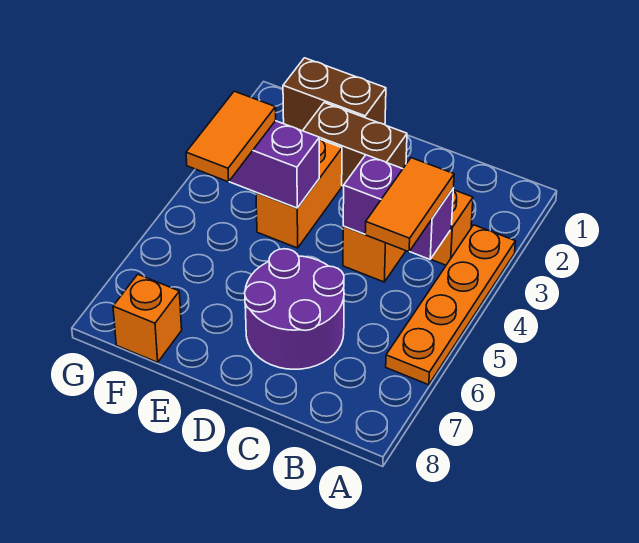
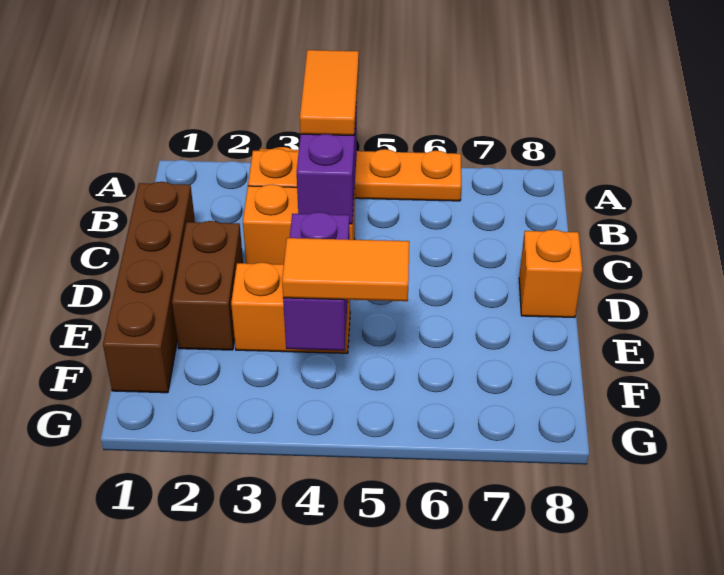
orange 1x2 tile [365,158,454,252] -> orange 1x2 tile turned to [300,50,359,135]
purple 2x2 round brick [245,249,344,369] -> none
brown 1x2 brick [283,58,386,131] -> brown 1x4 brick [103,182,195,393]
orange 1x1 brick [113,275,182,362] -> orange 1x1 brick moved to [519,230,582,317]

